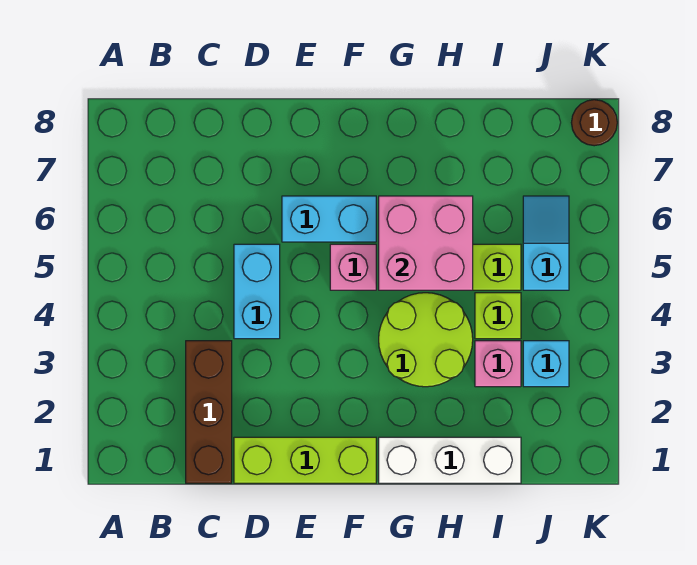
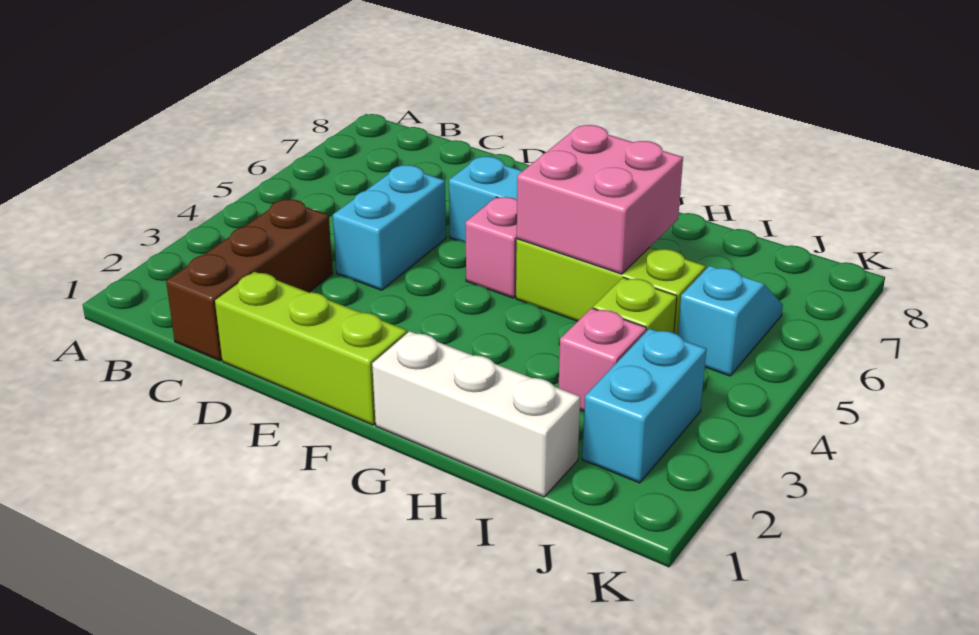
lime 2x2 round brick [379,293,473,387] -> none
cyan 1x1 brick [523,341,569,387] -> cyan 1x2 brick [582,328,707,483]
brown 1x1 round brick [571,100,617,146] -> none

